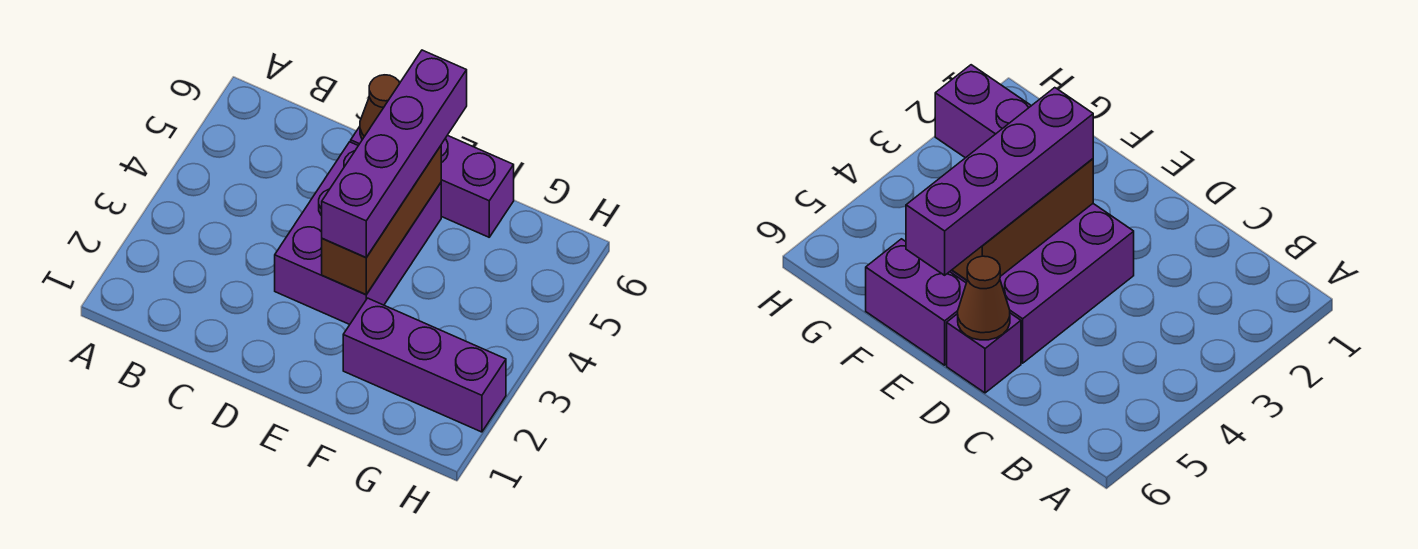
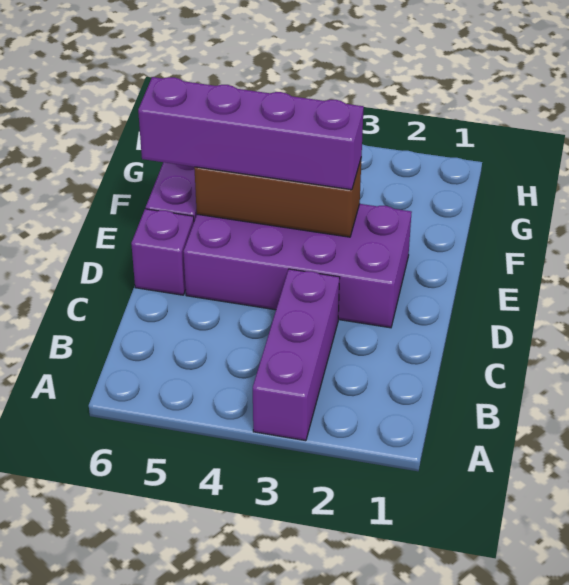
purple 2x3 brick [275,142,441,324] -> purple 2x4 brick [184,204,412,328]
brown 1x1 cone [360,75,400,140] -> none
purple 1x3 brick [343,298,506,432] -> purple 1x3 brick moved to [253,269,340,441]

